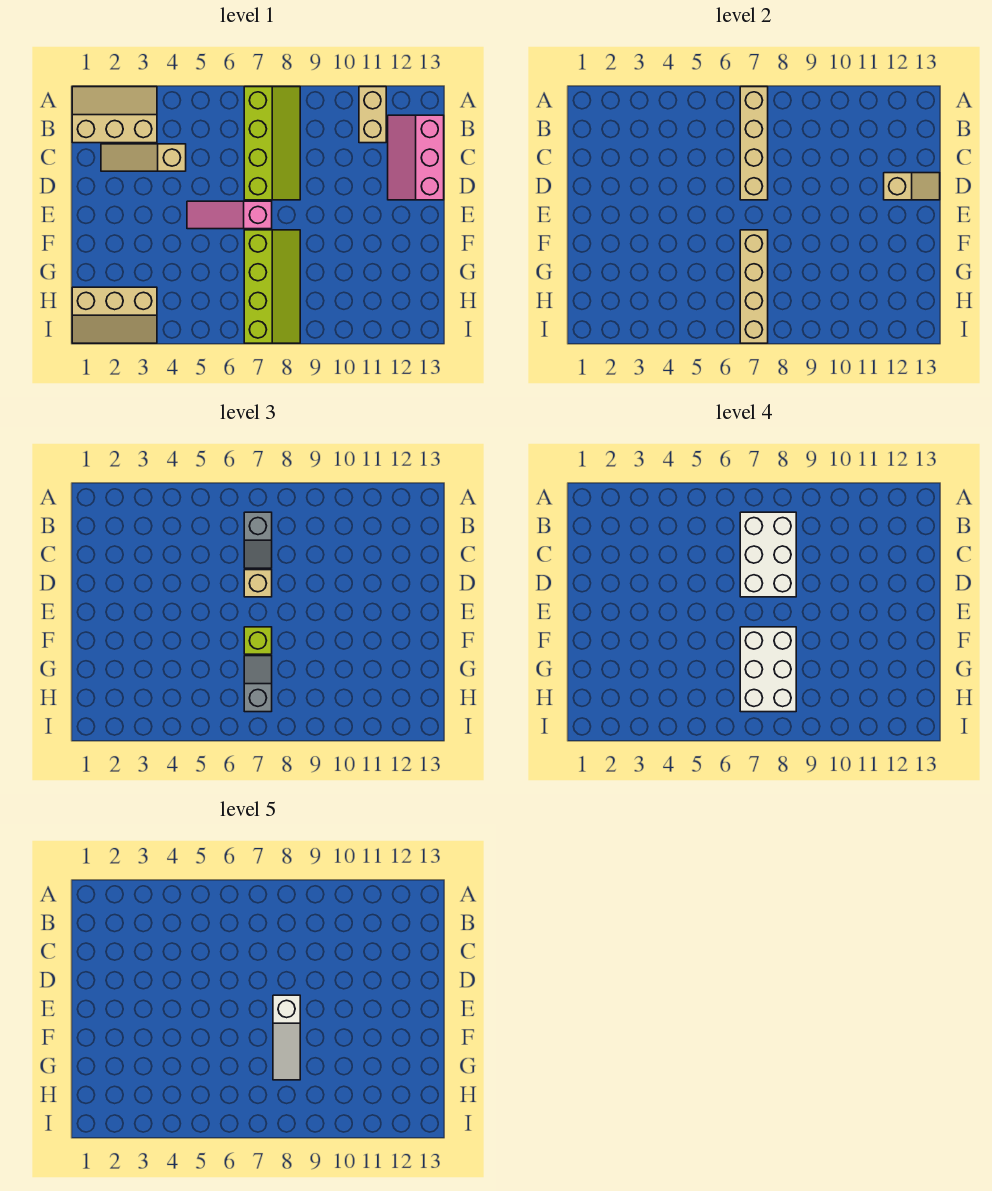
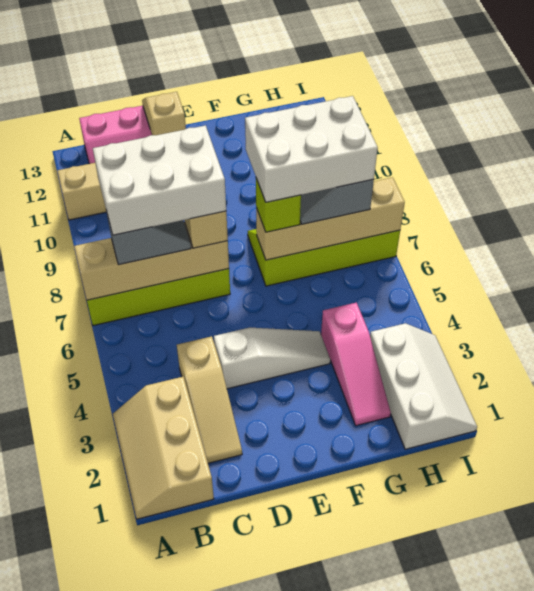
pink 1x3 slope [187,201,272,229] -> pink 1x3 slope moved to [321,303,391,426]
white 1x3 slope [273,995,300,1080] -> white 1x3 slope moved to [214,328,330,389]
tan 2x3 slope [72,287,157,343] -> white 2x3 slope [370,323,477,449]

